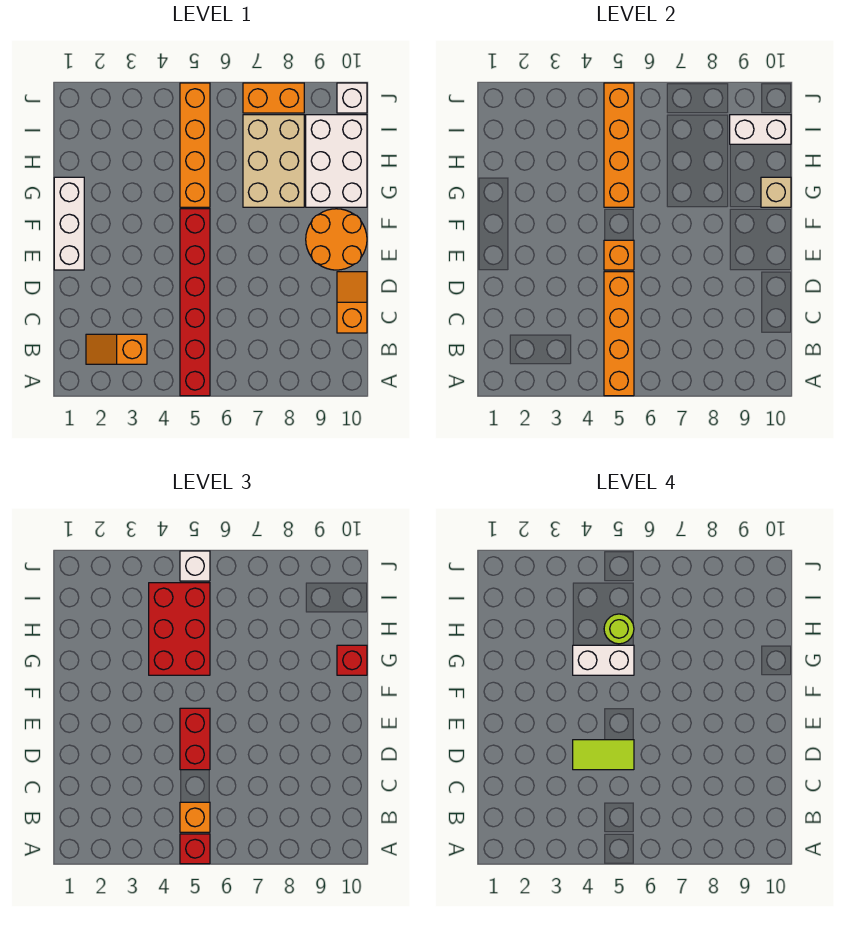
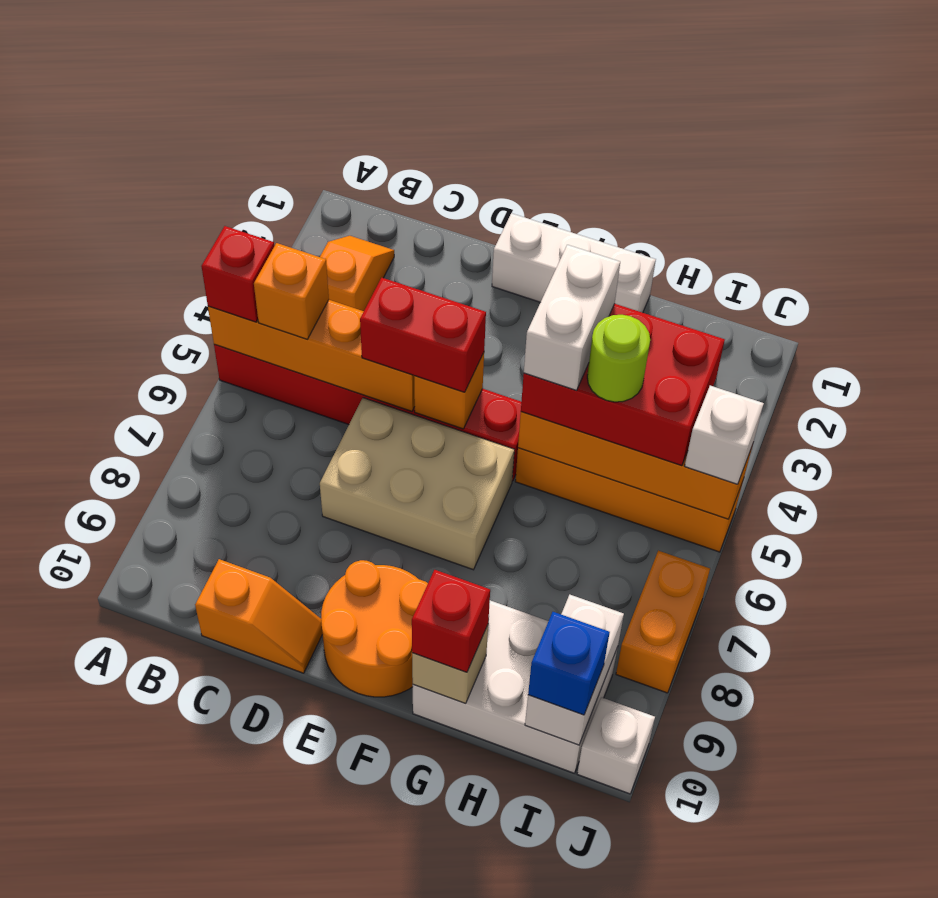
lime 1x2 tile [573,740,634,770] -> none
tan 2x3 brick [243,115,304,207] -> tan 2x3 brick moved to [320,398,514,570]
none -> blue 1x1 brick [528,612,610,715]

